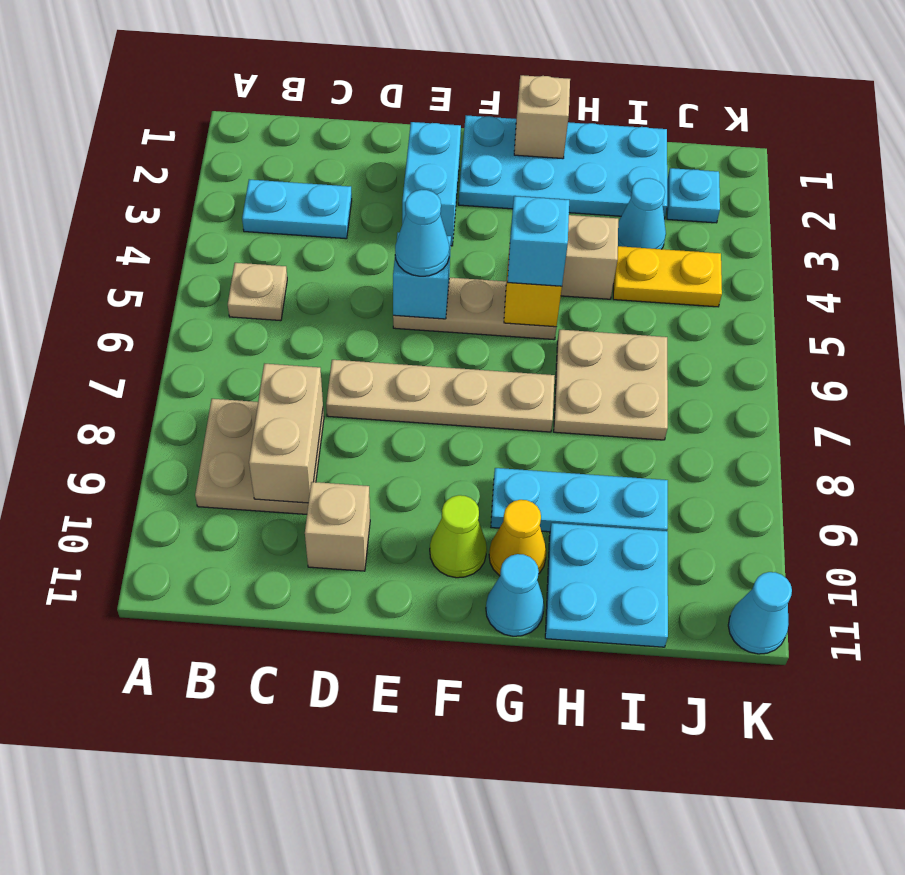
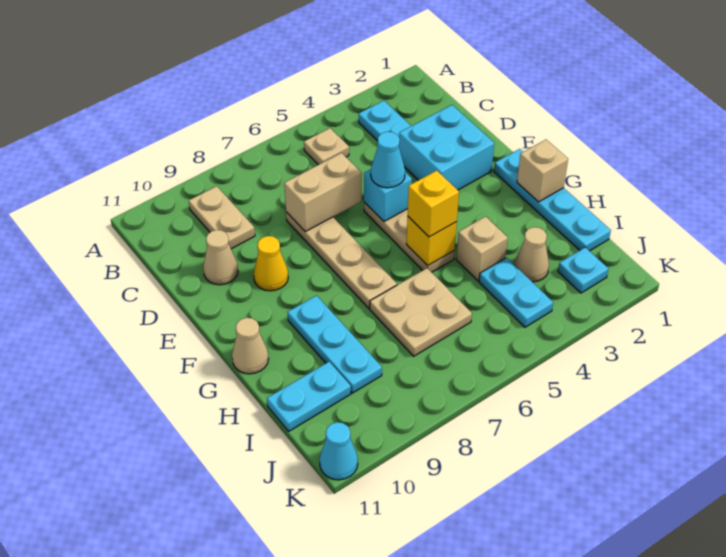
tan 2x2 plate [195,399,324,514] -> tan 1x2 plate [189,186,255,249]
tan 1x2 brick [249,364,323,503] -> tan 1x2 brick moved to [284,153,362,232]
tan 1x1 brick [305,482,370,571] -> tan 1x1 cone [203,230,238,285]
cyan 1x2 brick [402,122,461,246] -> cyan 2x2 brick [399,105,494,190]
cyan 2x4 plate [459,115,667,219] -> cyan 1x4 plate [494,149,611,251]
lime 1x1 cone [430,495,487,578] -> none
cyan 1x1 brick [507,196,569,286] -> yellow 1x1 brick [408,171,459,237]
yellow 1x1 cone [489,500,546,576] -> yellow 1x1 cone moved to [254,236,288,291]
cyan 1x1 cone [486,554,544,636] -> tan 1x1 cone [232,318,269,374]
cyan 2x2 plate [545,523,668,647] -> cyan 1x2 plate [267,362,351,431]
cyan 1x1 cone [618,178,666,249] -> tan 1x1 cone [515,227,549,282]
yellow 1x2 plate [613,246,722,307] -> cyan 1x2 plate [479,258,553,327]

